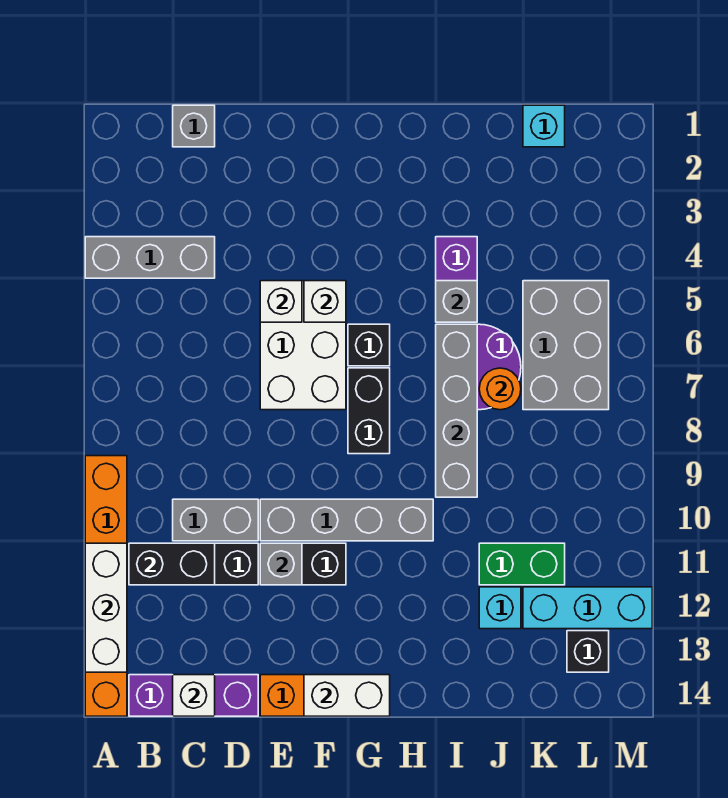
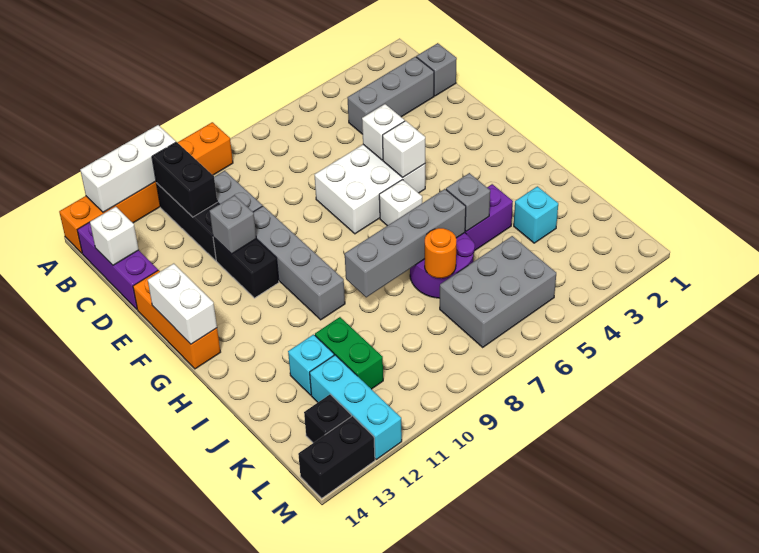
grey 1x3 brick [85,237,215,278] -> grey 1x3 brick turned to [348,57,434,134]
black 1x1 brick [348,324,390,366] -> white 1x1 brick [379,180,422,226]
black 1x2 brick [348,368,390,454] -> black 1x2 brick moved to [298,416,375,498]
cyan 1x1 brick [523,105,565,147] -> cyan 1x1 brick moved to [514,186,558,243]

